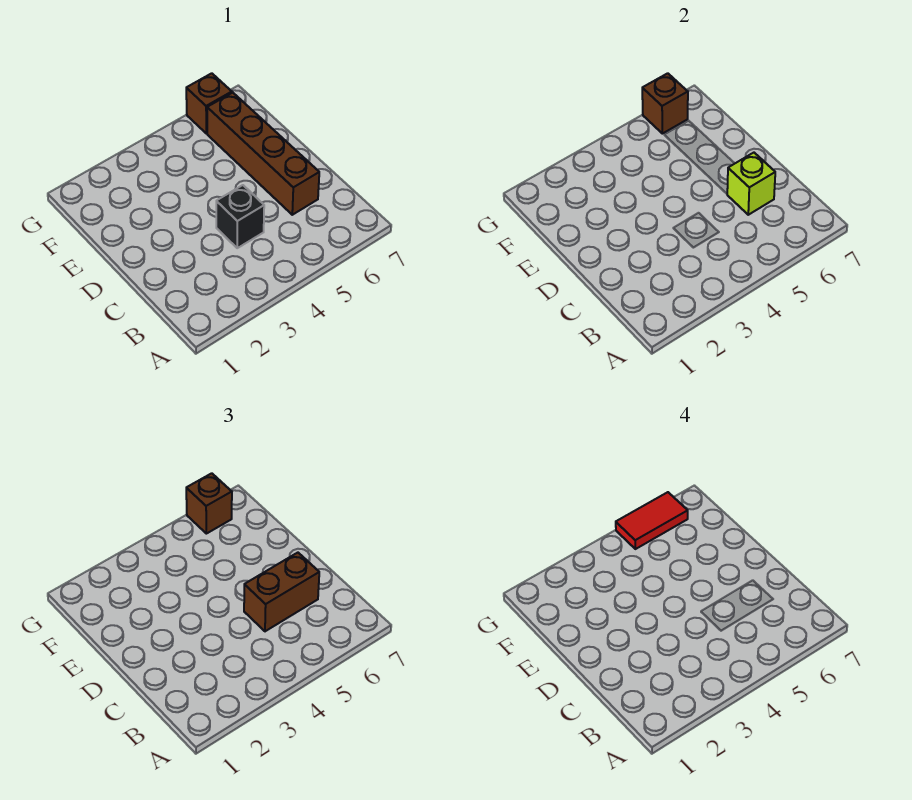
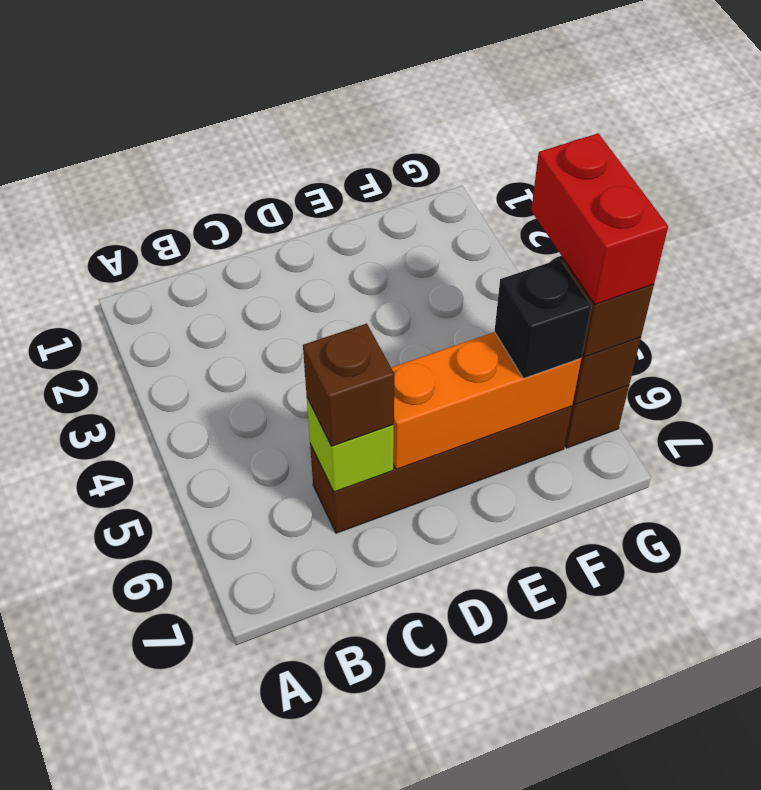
black 1x1 brick [216,185,264,248] -> black 1x1 brick moved to [495,259,591,378]
brown 1x2 brick [244,553,319,631] -> brown 1x1 brick [303,324,395,446]
none -> orange 1x3 brick [391,332,581,470]
red 1x2 tile [616,492,688,549] -> red 1x2 brick [531,133,668,304]

